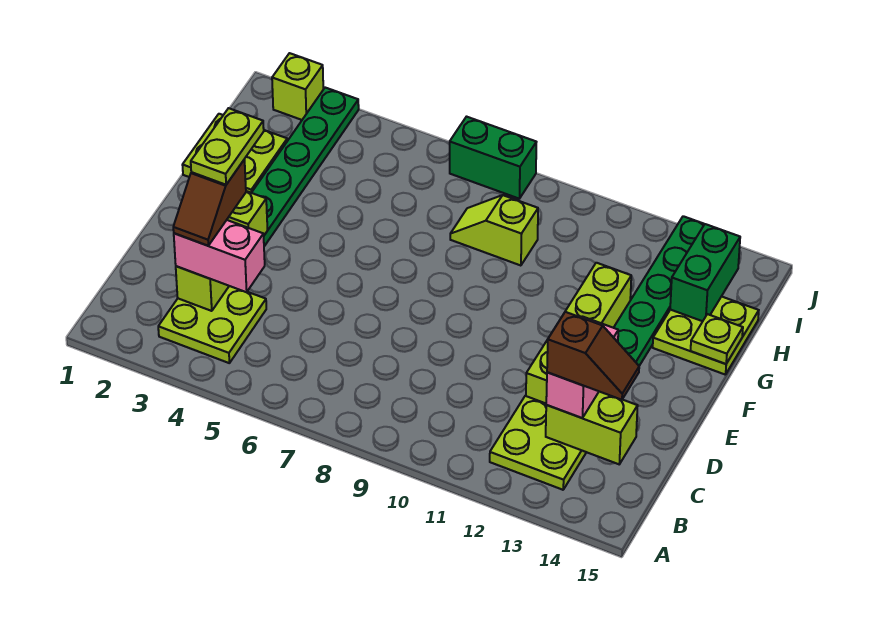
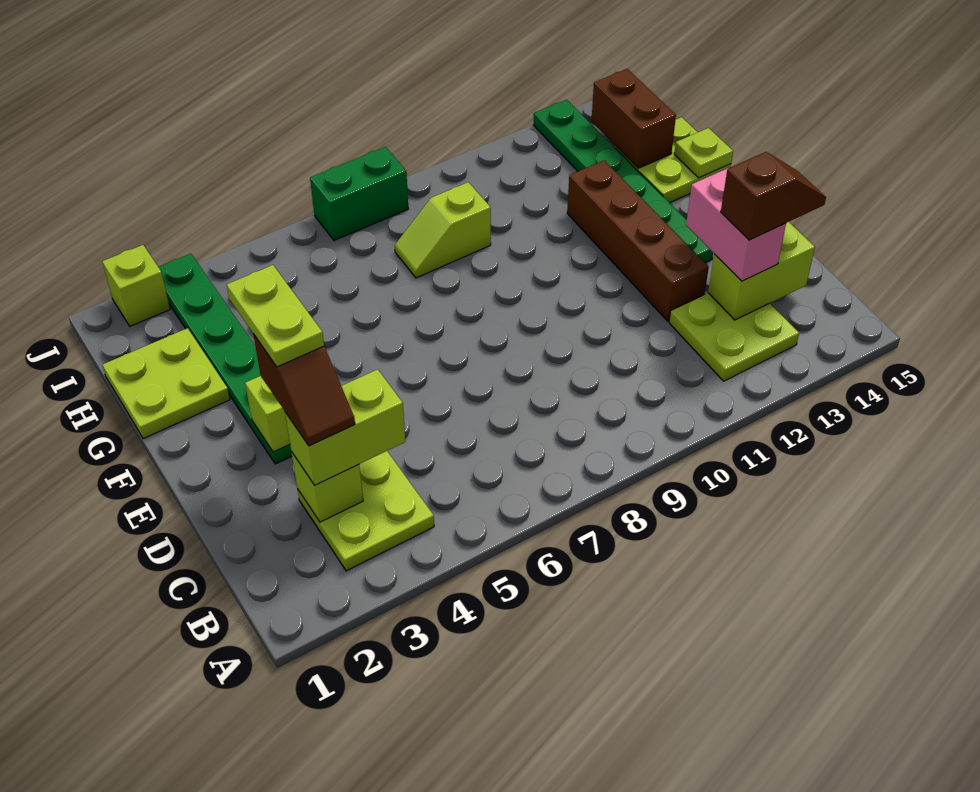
pink 1x2 brick [174,220,265,292] -> lime 1x2 brick [285,369,405,485]
lime 1x4 brick [526,263,631,403] -> brown 1x4 brick [567,160,709,321]
green 1x2 brick [670,224,740,321] -> brown 1x2 brick [591,69,676,168]

